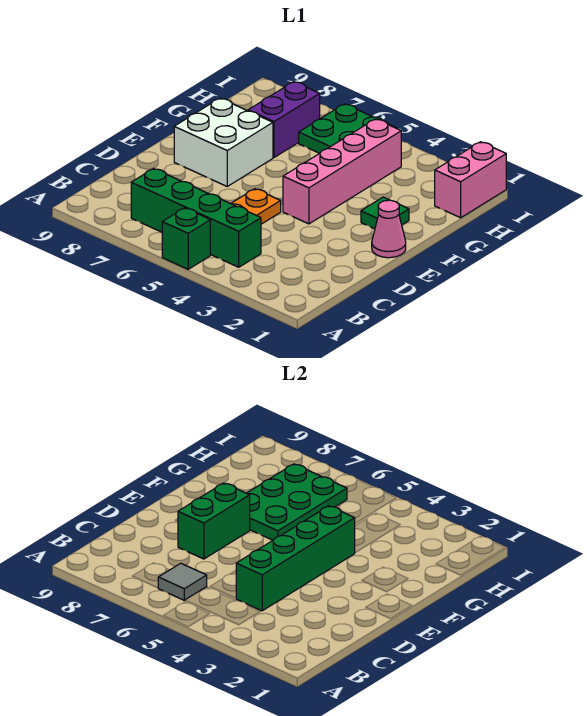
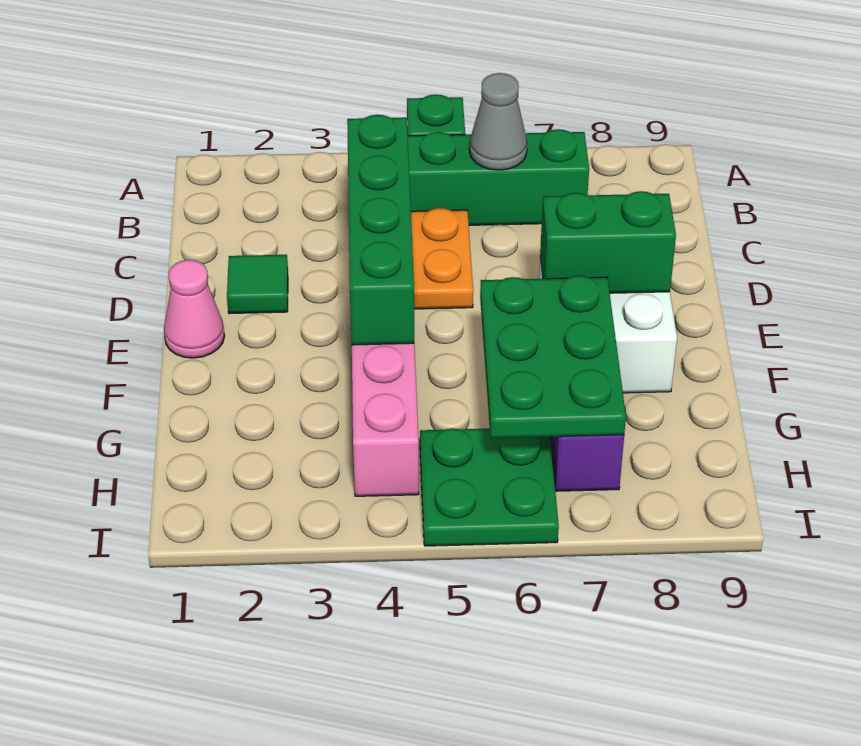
grey 1x1 tile [158,563,207,600] -> grey 1x1 cone [470,73,527,170]
green 1x2 brick [178,483,250,559] -> green 1x2 brick turned to [540,191,676,293]
green 1x1 tile [361,197,409,229] -> green 1x1 tile moved to [227,255,288,314]
pink 1x2 brick [435,142,506,218] -> none

